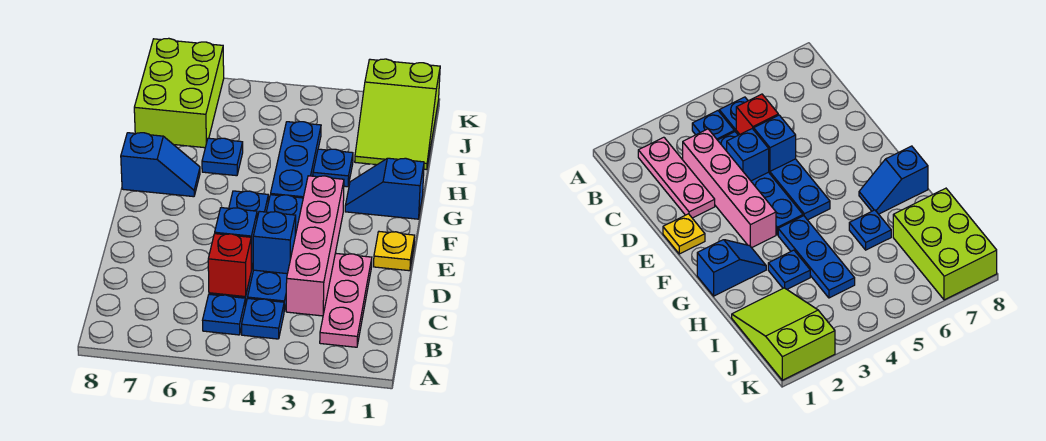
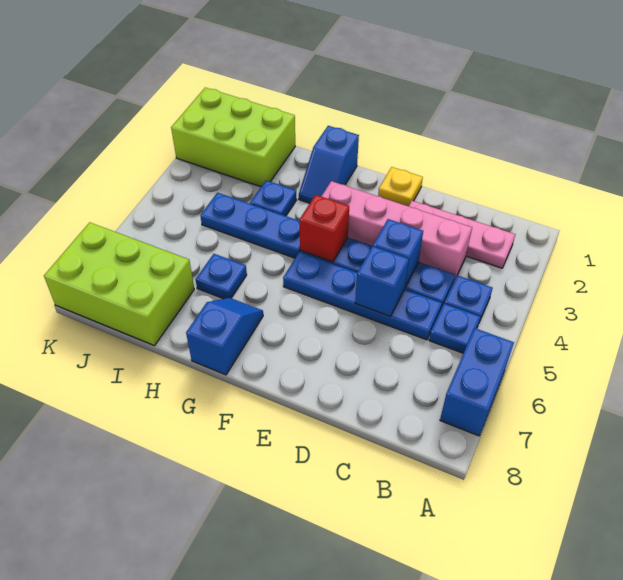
none -> blue 1x2 brick [440,328,514,436]
red 1x1 brick [208,234,251,297] -> red 1x1 brick moved to [300,195,349,262]
lime 2x3 slope [355,59,440,170] -> lime 2x3 brick [171,88,295,187]

